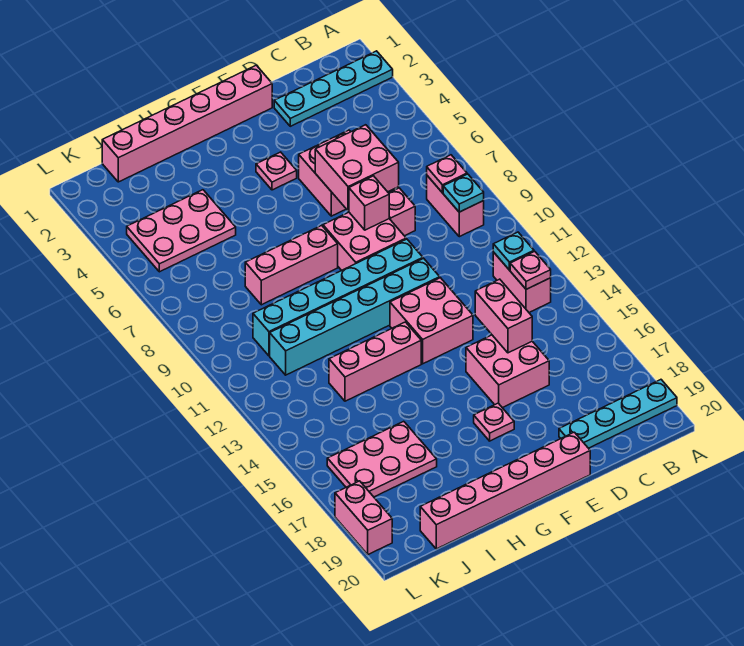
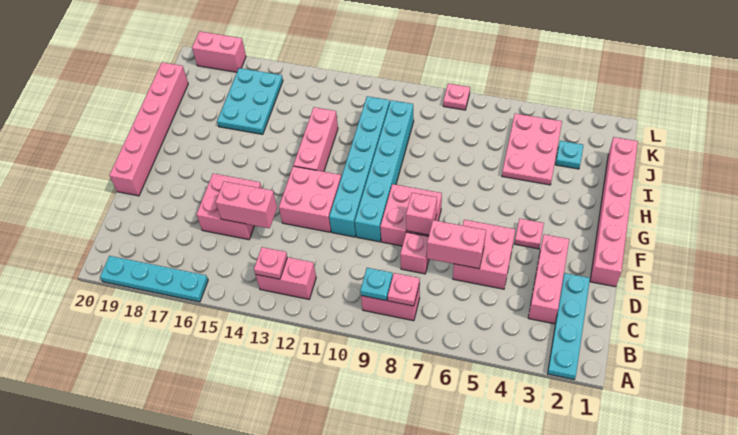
cyan 1x4 plate [559,380,677,448] -> cyan 1x4 plate turned to [100,256,208,302]
cyan 1x1 plate [493,232,534,270] -> cyan 1x1 plate moved to [555,141,583,169]
pink 2x2 brick [315,125,399,211] -> pink 1x2 brick [427,220,486,269]
pink 1x1 plate [474,403,514,441] -> pink 1x1 plate moved to [443,83,470,110]
pink 1x3 brick [245,225,338,305] -> pink 1x3 brick moved to [528,234,569,324]
pink 2x3 plate [327,421,437,497] -> cyan 2x3 plate [217,68,283,134]

